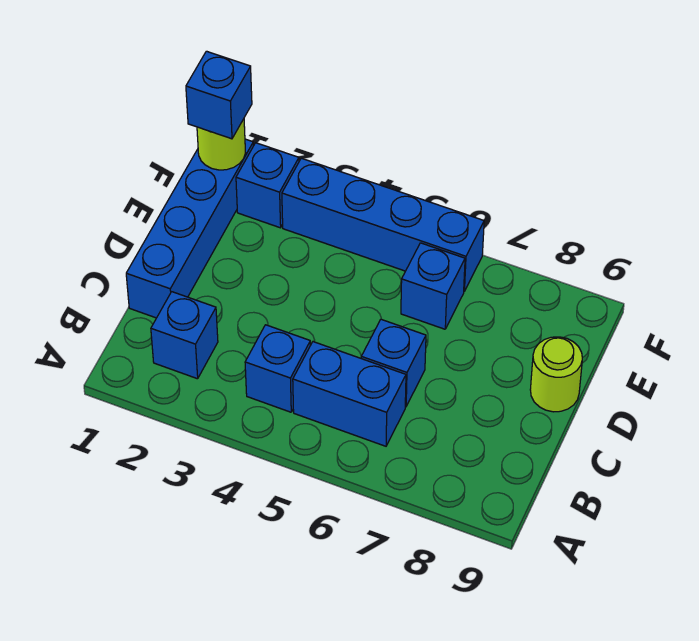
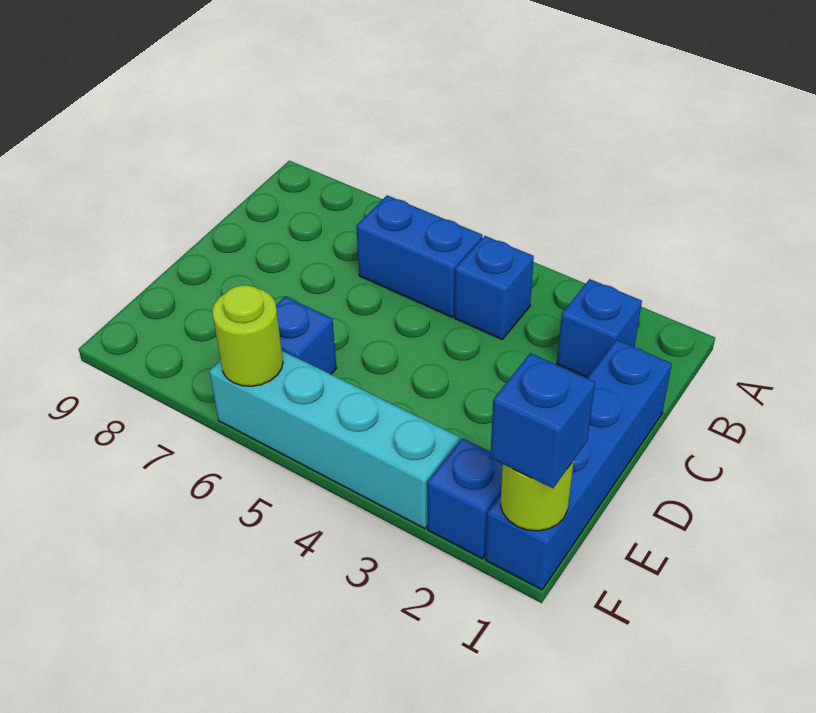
blue 1x1 brick [361,319,426,407] -> none
lime 1x1 round brick [530,337,582,412] -> lime 1x1 round brick moved to [212,285,283,386]
blue 1x4 brick [282,158,484,291] -> cyan 1x4 brick [209,351,459,529]

